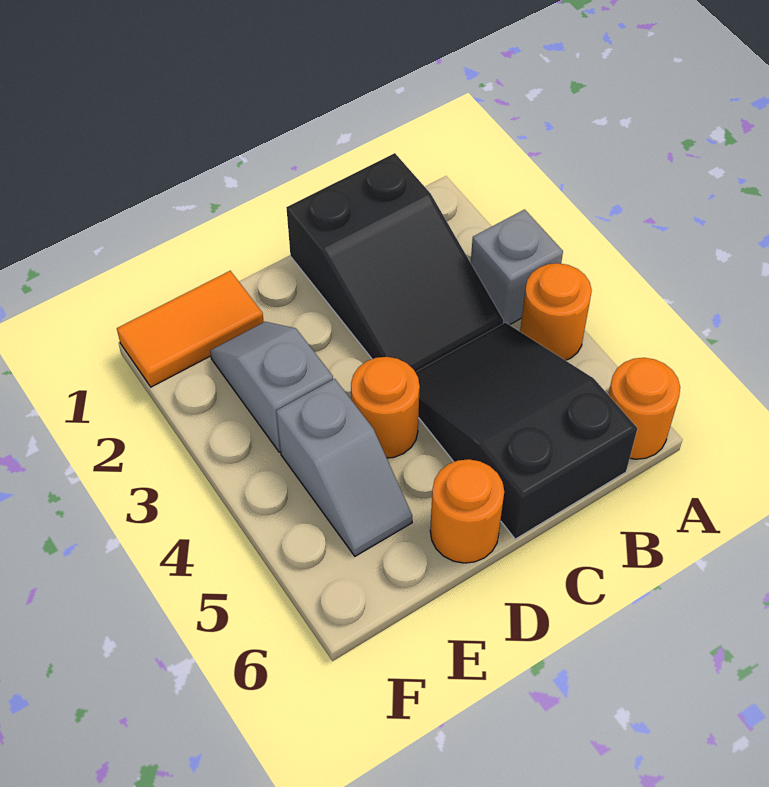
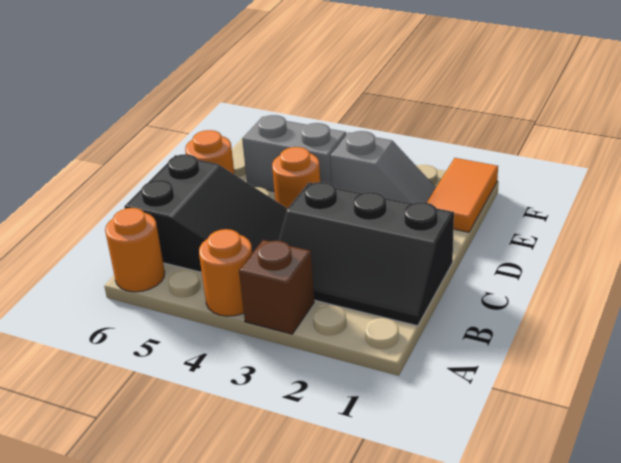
grey 1x1 brick [471,209,563,325] -> brown 1x1 brick [239,240,314,334]
black 2x3 slope [286,153,503,372] -> black 2x3 slope turned to [279,182,454,326]
grey 1x2 slope [276,379,412,556] -> grey 1x2 brick [242,115,346,191]

